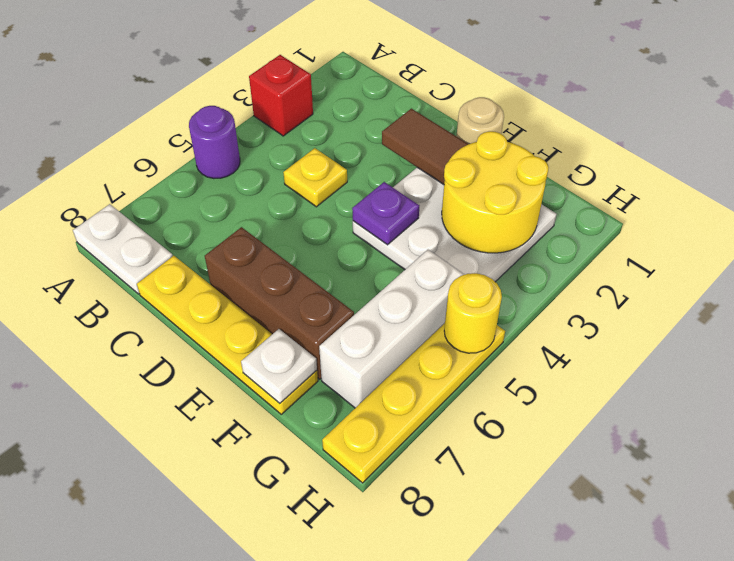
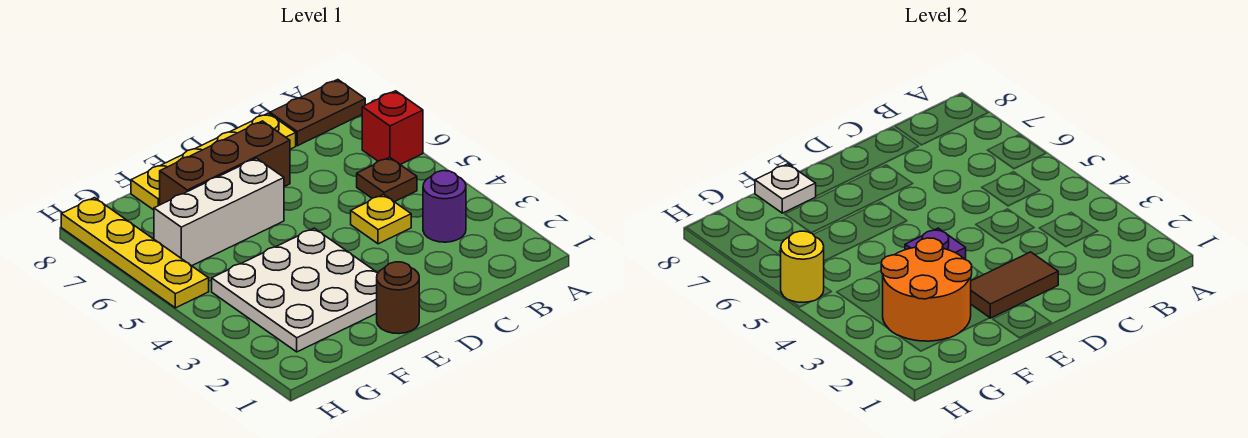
red 1x1 brick [249,55,313,136] -> red 1x1 brick moved to [362,91,423,165]
purple 1x1 round brick [189,106,240,178] -> purple 1x1 round brick moved to [423,171,466,242]
white 1x2 plate [73,204,173,294] -> brown 1x2 plate [270,80,365,146]
none -> brown 1x1 plate [357,157,417,202]
tan 1x1 round brick [456,97,504,144] -> brown 1x1 round brick [377,262,419,334]
yellow 2x2 round brick [442,131,549,253] -> orange 2x2 round brick [881,238,972,341]
white 1x3 brick [319,250,464,408] -> white 1x3 brick turned to [154,158,284,266]

